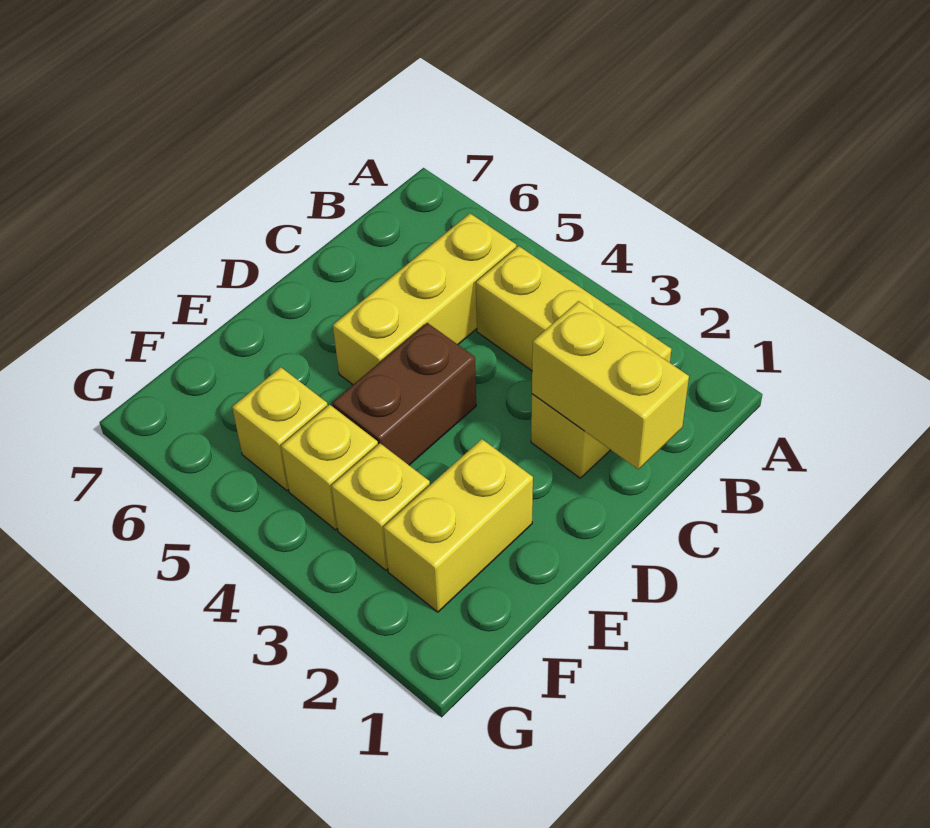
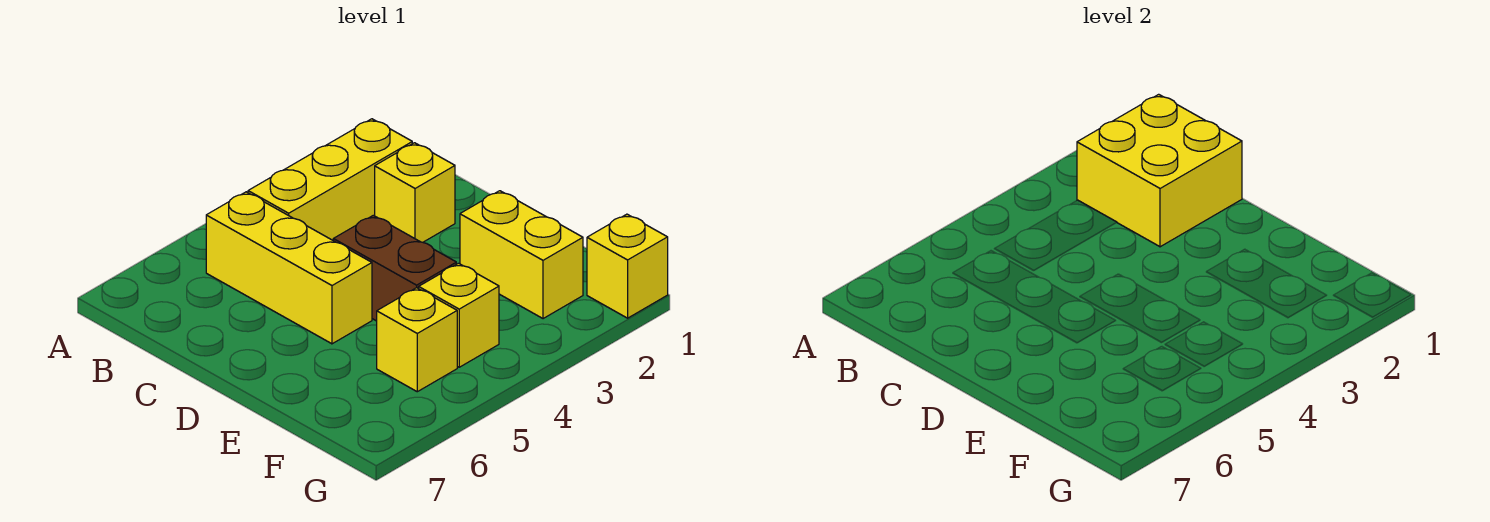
yellow 1x2 brick [532,301,689,470] -> yellow 2x2 brick [1077,94,1242,247]
yellow 1x1 brick [331,443,430,570] -> yellow 1x1 brick moved to [587,214,668,318]

